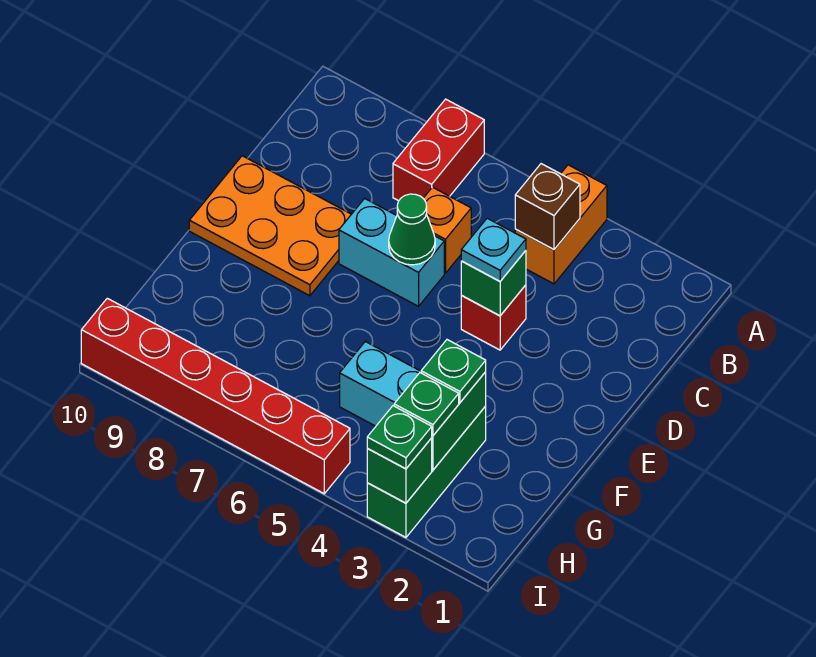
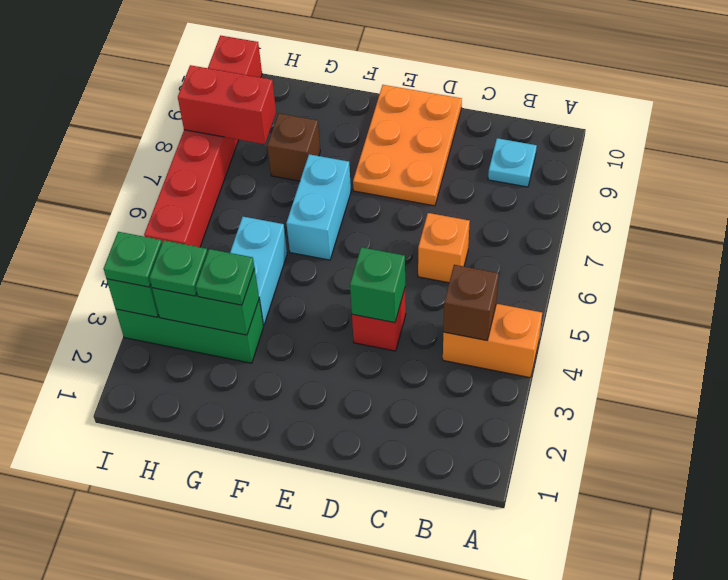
red 1x2 brick [393,99,484,201] -> red 1x2 brick moved to [178,65,276,144]
cyan 1x1 plate [461,218,526,281] -> cyan 1x1 plate moved to [488,138,537,187]
cyan 1x2 brick [339,198,444,306] -> cyan 1x2 brick moved to [286,154,351,260]
green 1x1 cone [389,194,435,265] -> none
none -> brown 1x1 brick [267,113,320,181]

